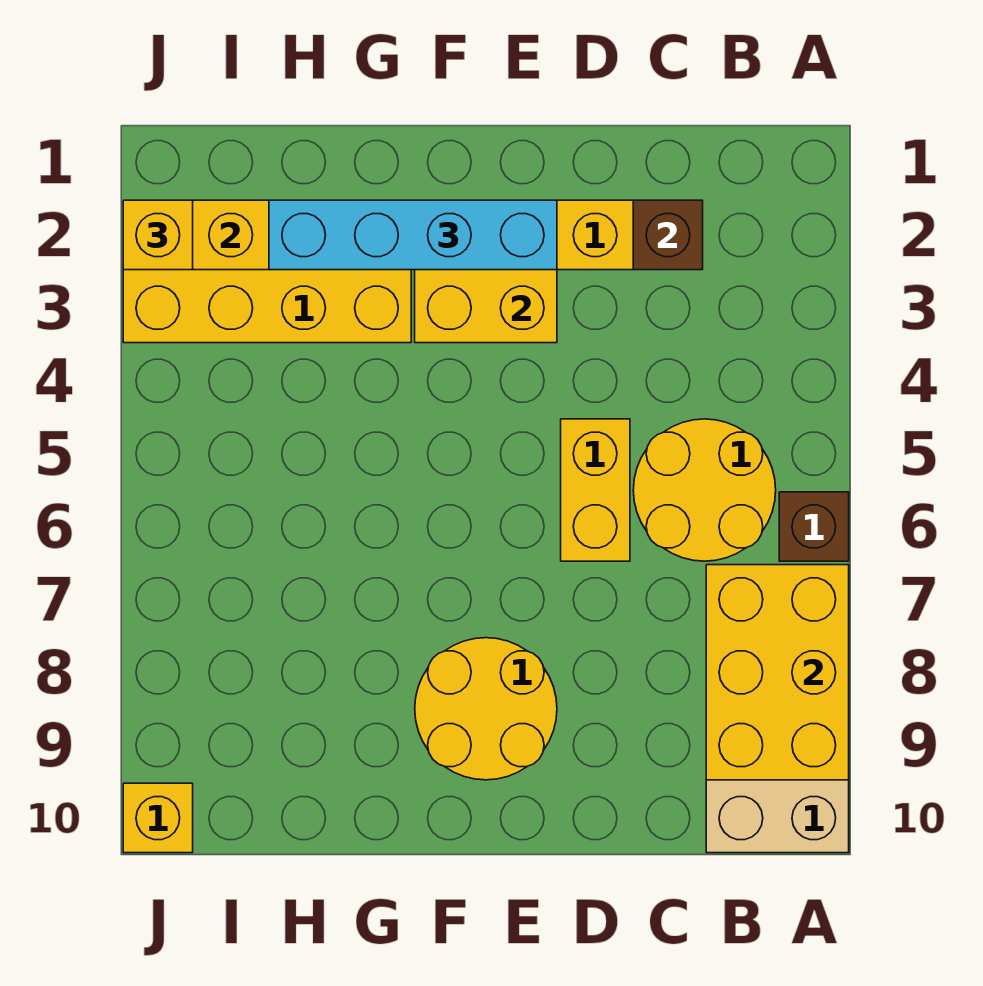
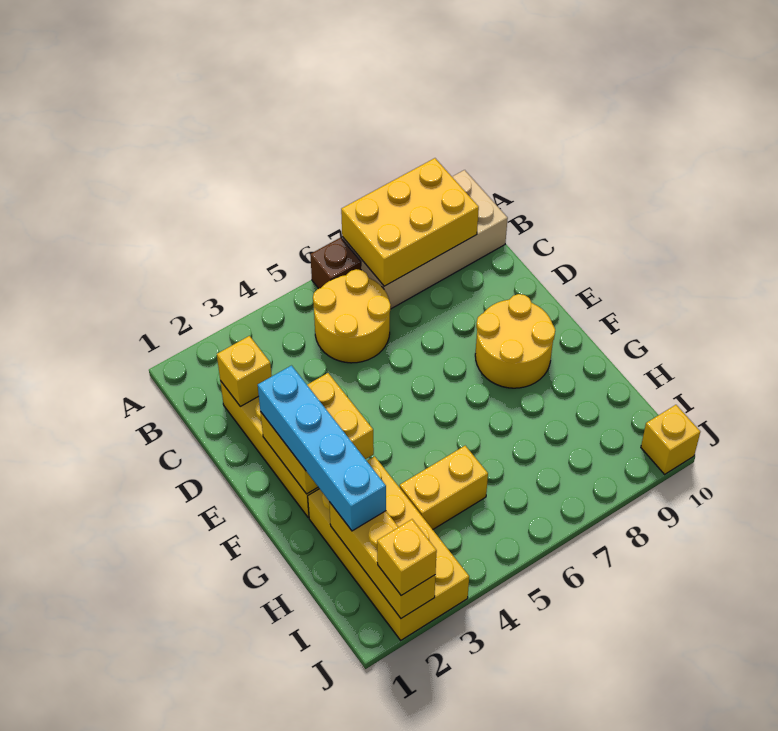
brown 1x1 brick [633,200,703,270] -> yellow 1x1 brick [217,336,272,406]
yellow 1x2 brick [561,419,630,561] -> yellow 1x2 brick moved to [400,446,488,529]

